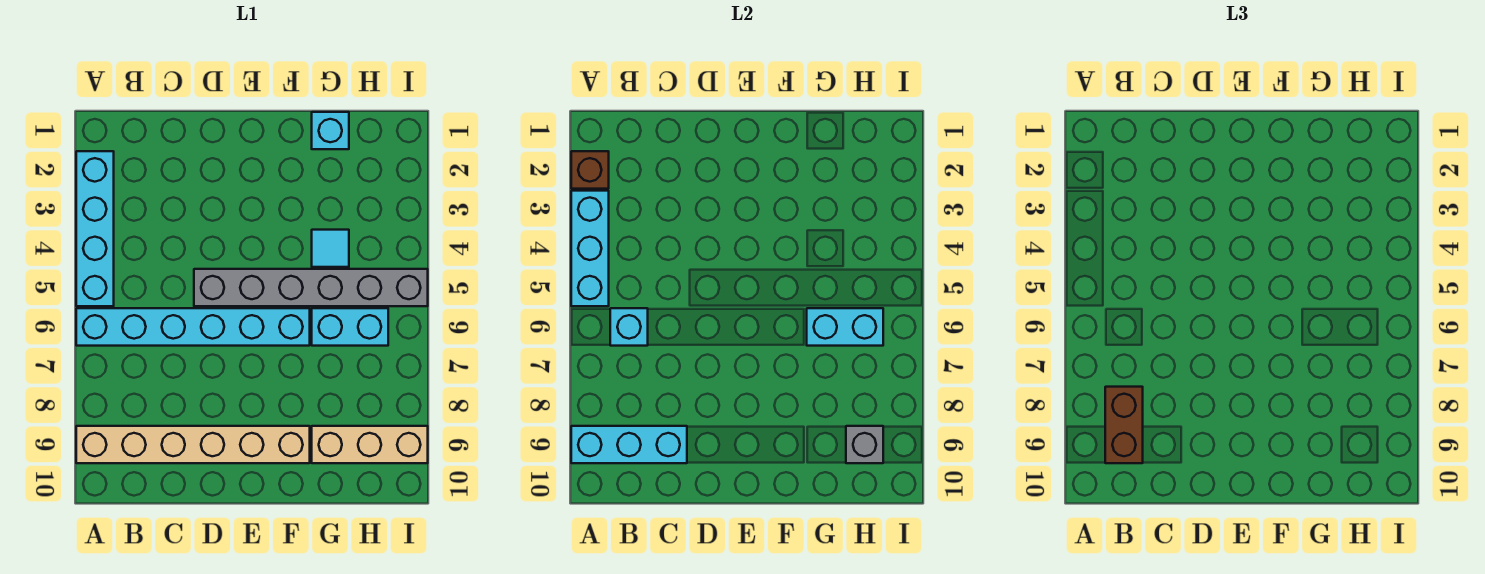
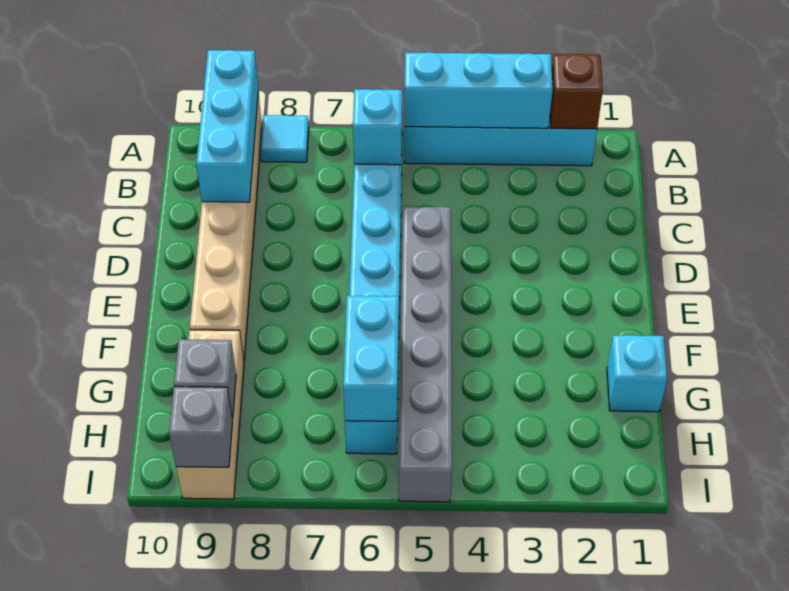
brown 1x2 brick [1105,387,1143,463] -> none
cyan 1x1 tile [312,230,349,267] -> cyan 1x1 tile moved to [260,115,309,162]
none -> grey 1x1 brick [169,387,233,467]

